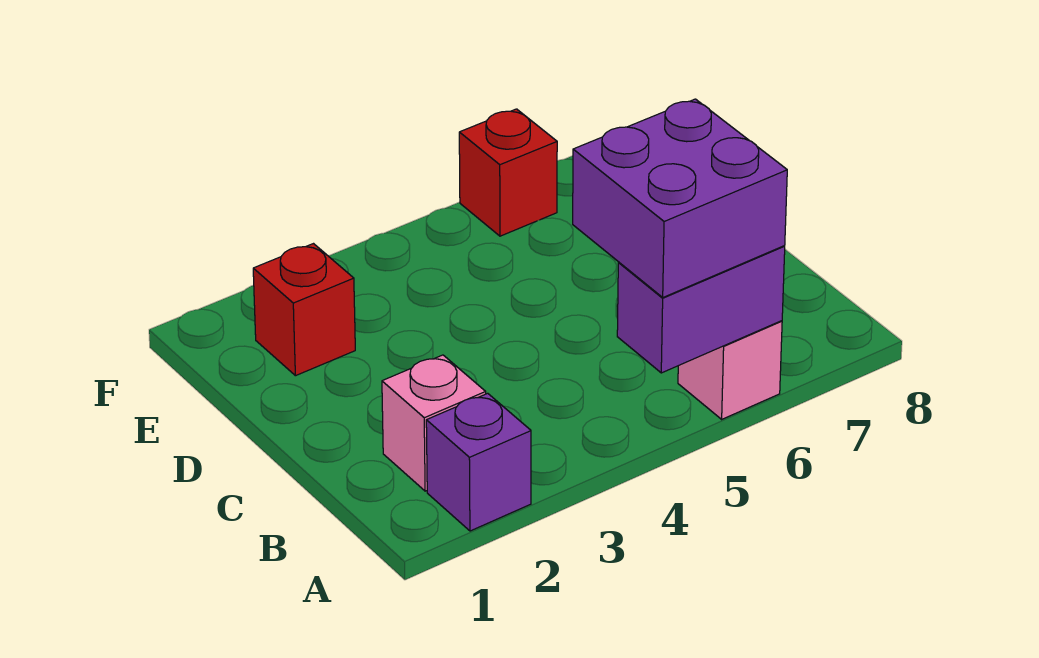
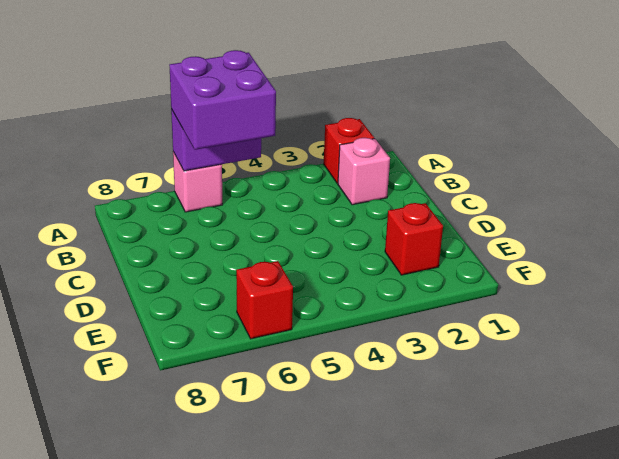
purple 1x1 brick [426,393,531,531] -> red 1x1 brick [324,118,374,183]

